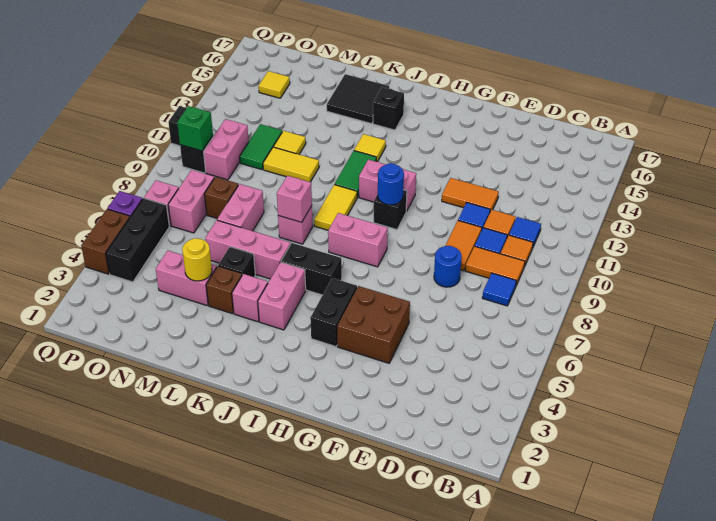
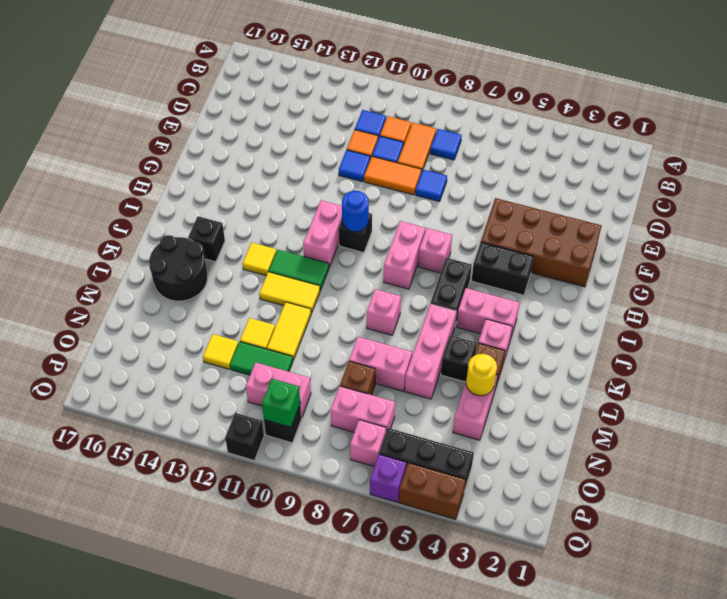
blue 1x1 round brick [434,246,462,287] -> blue 1x1 tile [415,170,447,202]
orange 1x2 tile [442,178,499,211] -> none
brown 2x2 brick [337,286,410,363] -> brown 2x4 brick [481,198,601,287]
yellow 1x2 tile [314,185,357,230] -> yellow 1x2 tile moved to [259,272,320,313]
pink 1x1 brick [277,176,312,222] -> pink 1x1 brick moved to [418,228,452,273]
black 2x2 tile [327,74,389,124] -> black 2x2 round brick [149,235,208,301]
yellow 1x1 tile [259,71,290,98] -> yellow 1x1 tile moved to [203,334,238,369]

